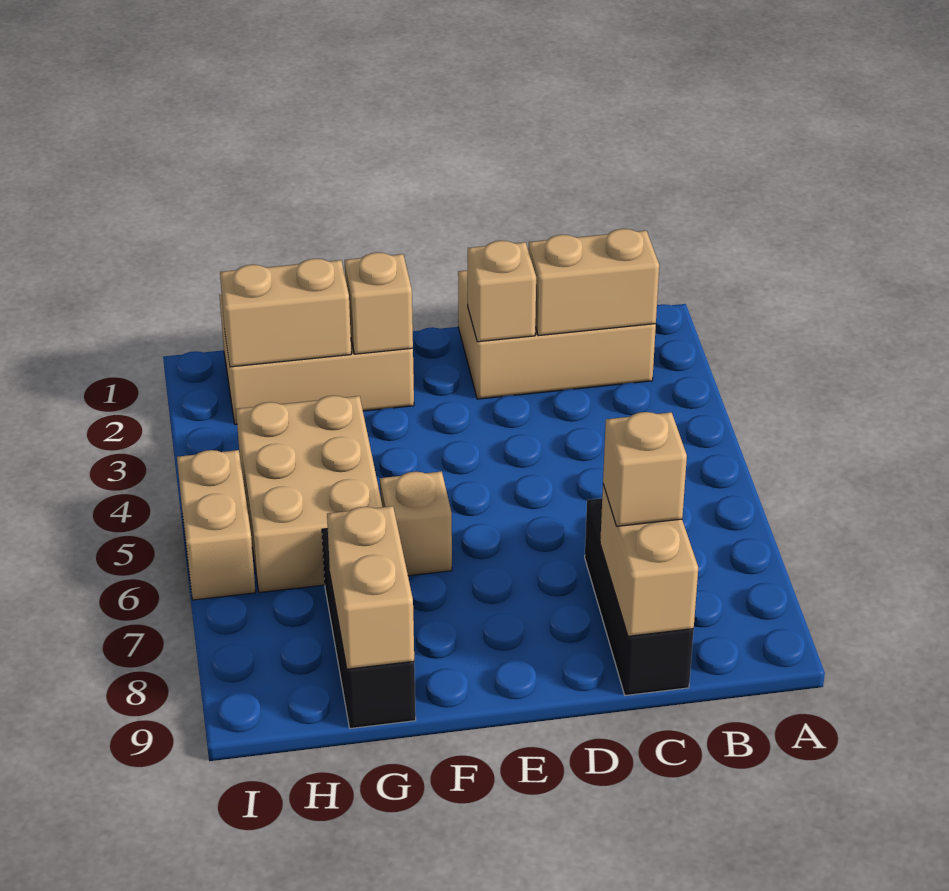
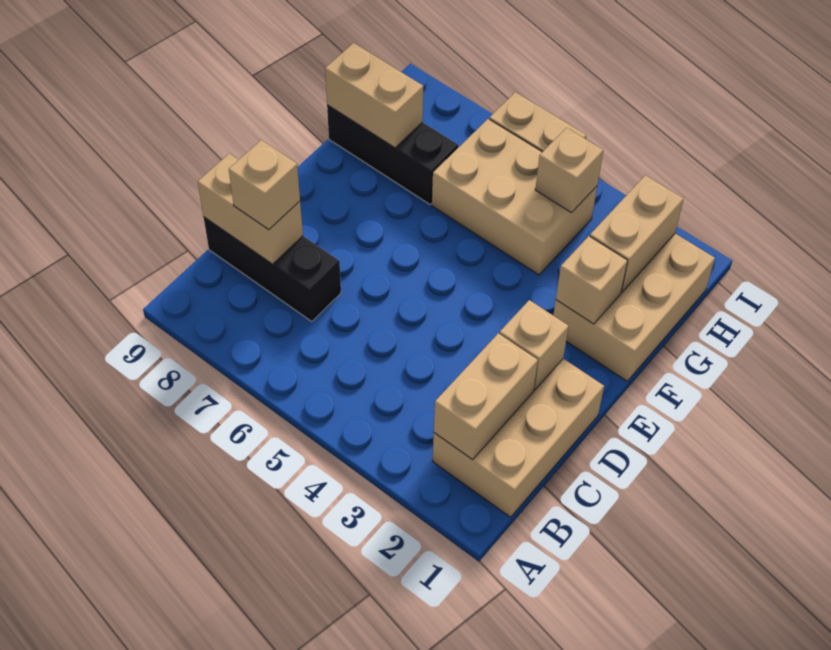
tan 1x1 brick [380,471,452,576] -> tan 1x1 brick moved to [535,128,603,213]

